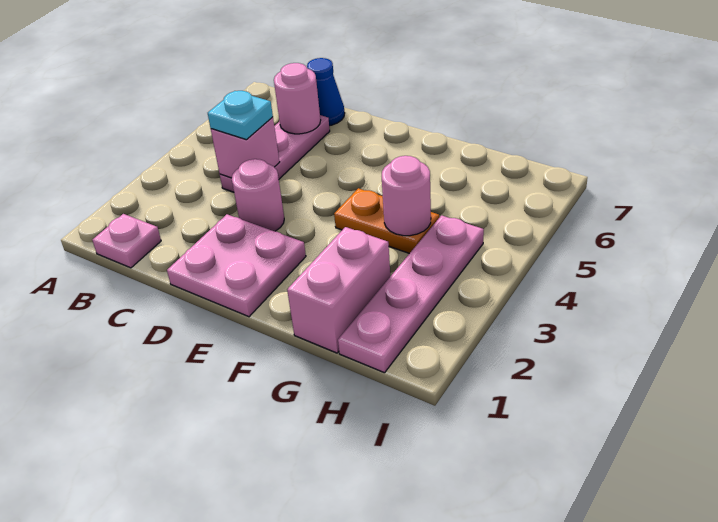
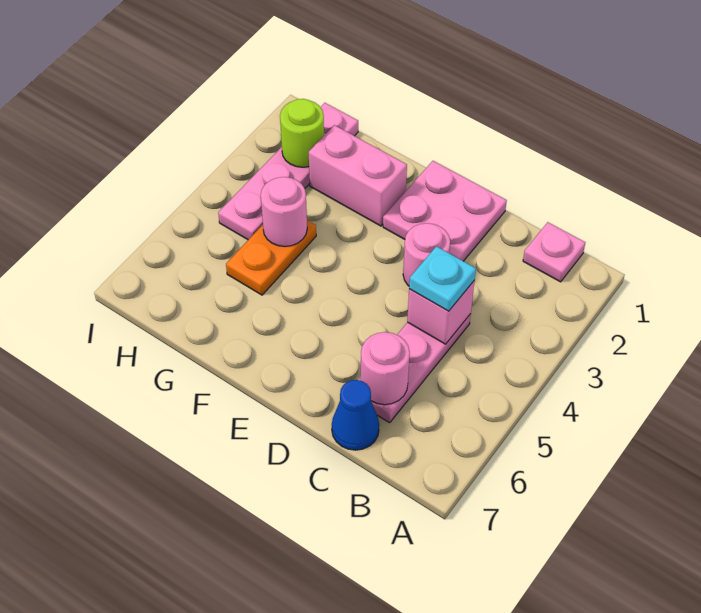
orange 1x2 plate [334,188,439,254] -> orange 1x2 plate turned to [226,220,316,295]
pink 1x2 brick [287,227,390,353] -> pink 1x2 brick turned to [309,125,407,226]
none -> lime 1x1 round brick [280,99,324,167]

